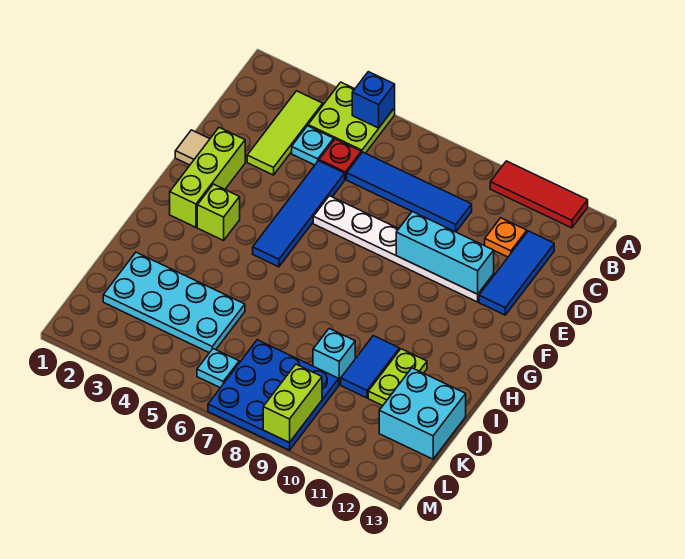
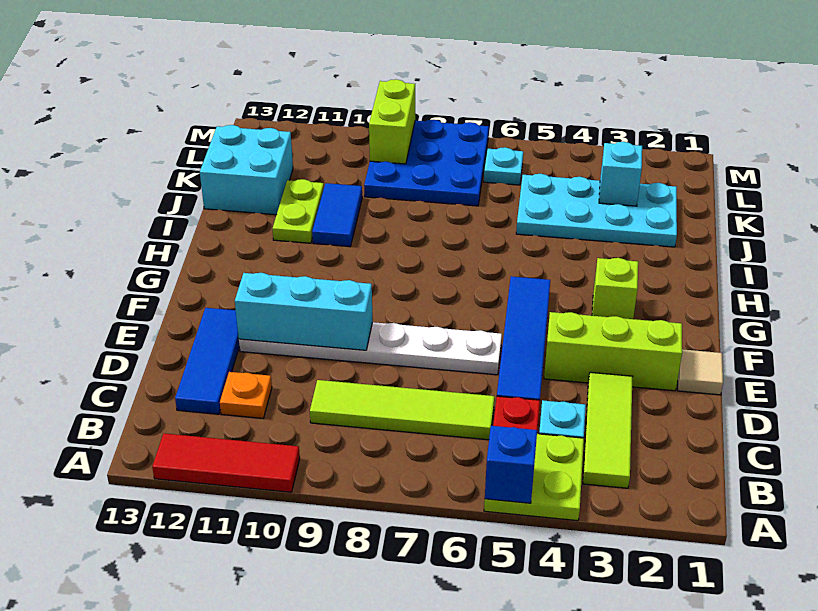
blue 1x4 tile [347,152,472,232] -> lime 1x4 tile [310,380,494,440]
lime 1x3 brick [170,128,245,227] -> lime 1x3 brick turned to [544,312,682,391]
cyan 1x1 brick [313,329,355,385] -> cyan 1x1 brick moved to [599,142,642,206]

